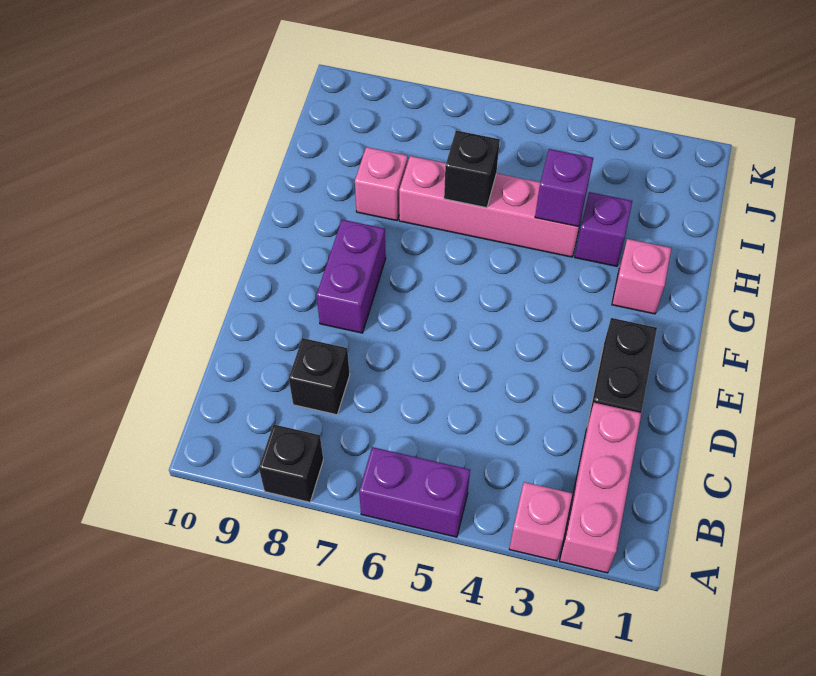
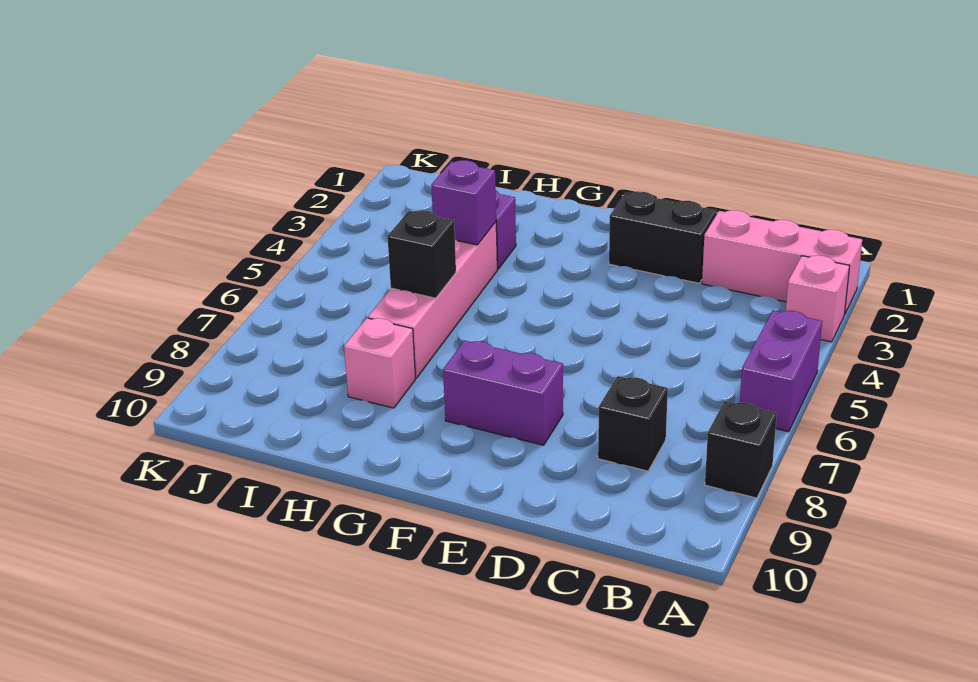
pink 1x1 brick [612,239,672,314] -> none

